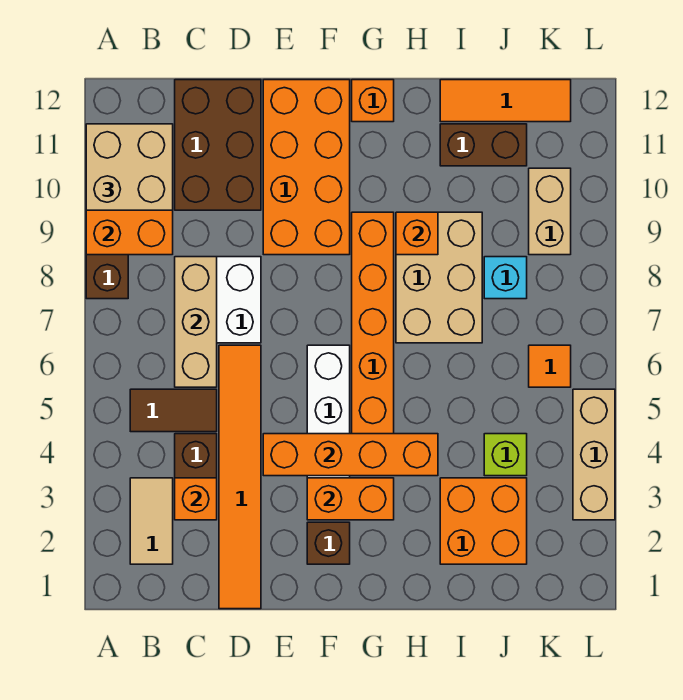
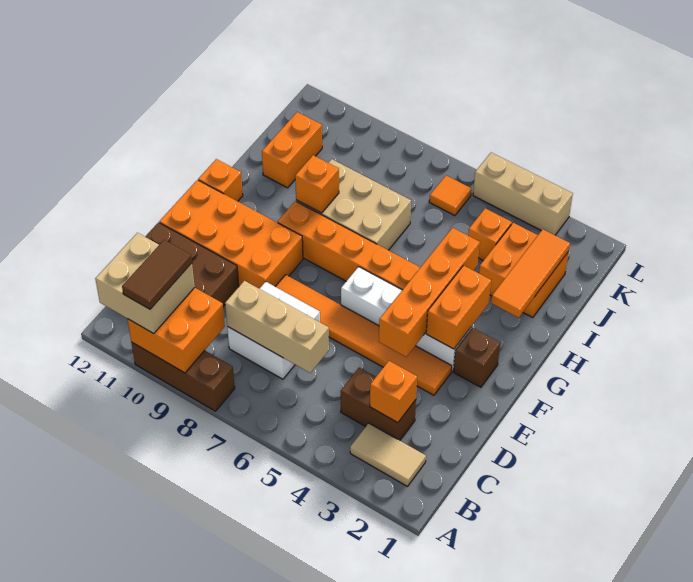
brown 1x2 tile [130,389,217,432] -> brown 1x2 tile moved to [122,240,192,309]
orange 1x6 tile [219,345,261,609] -> orange 1x6 tile moved to [275,275,452,395]
brown 1x2 brick [440,124,527,166] -> orange 1x2 brick [262,112,322,188]
orange 1x3 tile [440,80,571,122] -> orange 1x3 tile moved to [491,229,570,318]
lime 1x1 brick [484,434,527,476] -> orange 1x1 brick [468,208,512,261]
cyan 1x1 brick [484,257,527,299] -> none
tan 1x2 brick [529,168,571,255] -> none

